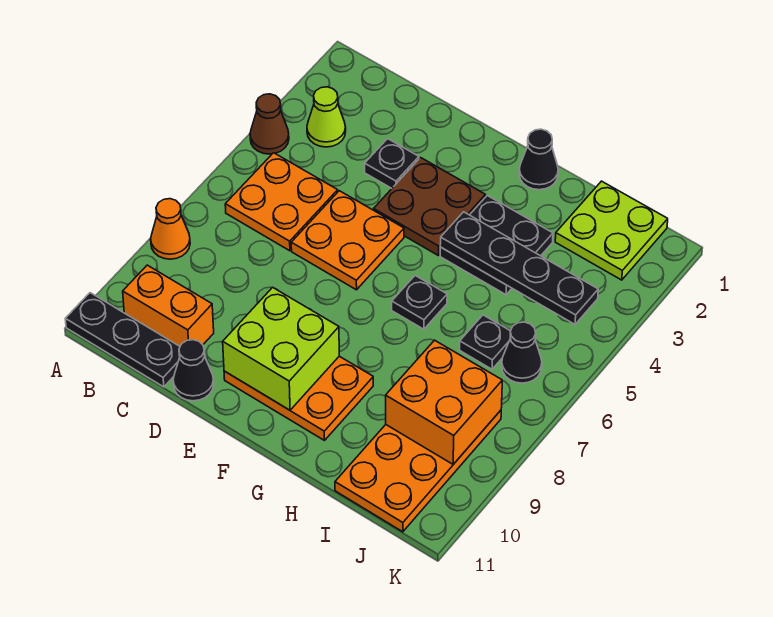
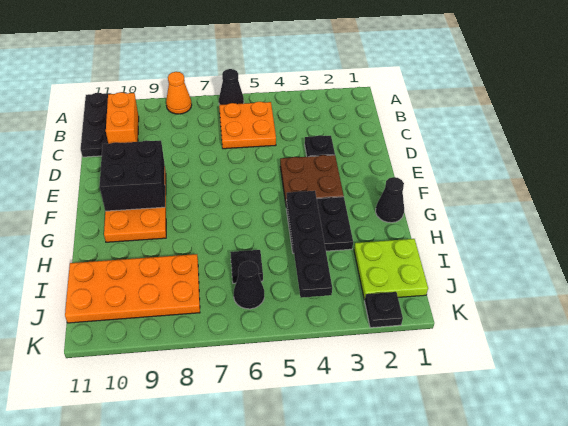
brown 1x1 cone [250,94,289,154] -> none
lime 1x1 cone [307,87,346,147] -> none
orange 2x2 plate [291,191,404,290] -> none
black 1x1 cone [173,340,214,401] -> black 1x1 cone moved to [219,69,244,105]
lime 2x2 brick [223,287,339,410] -> black 2x2 brick [99,140,165,211]
black 1x1 plate [392,276,447,329] -> black 1x1 plate moved to [365,292,403,328]
orange 2x2 brick [386,340,502,464] -> none

